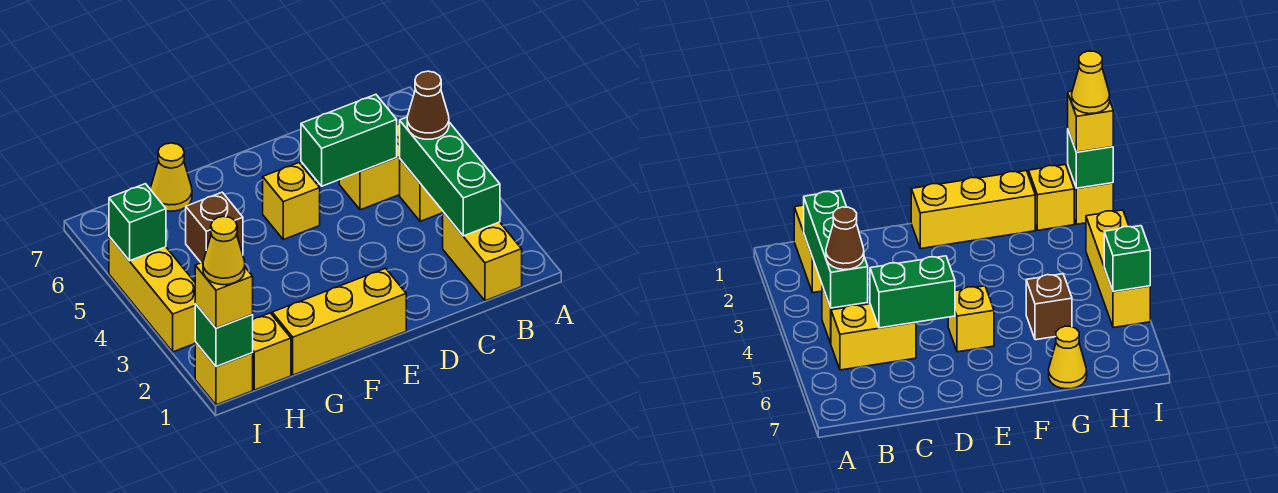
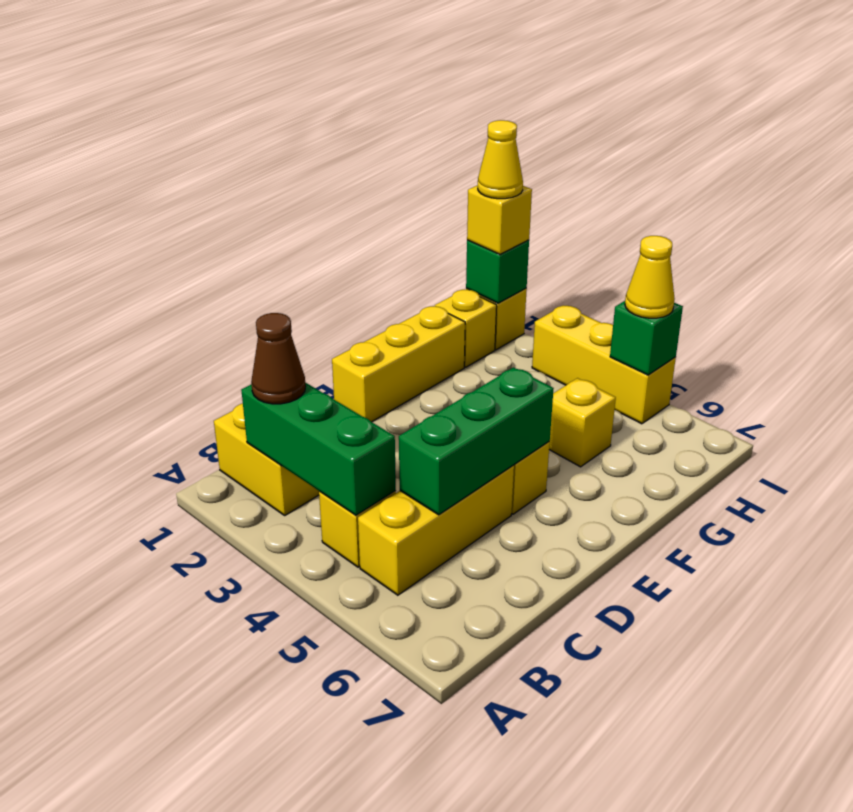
brown 1x1 cone [407,71,449,139] -> brown 1x1 cone moved to [251,313,306,404]
yellow 1x2 brick [339,123,400,210] -> yellow 1x3 brick [358,465,514,595]
green 1x2 brick [301,94,397,186] -> green 1x3 brick [399,368,554,515]
brown 1x1 brick [186,192,243,263] -> yellow 1x1 brick [549,378,616,467]
yellow 1x1 cone [150,143,192,211] -> yellow 1x1 cone moved to [625,236,675,318]

